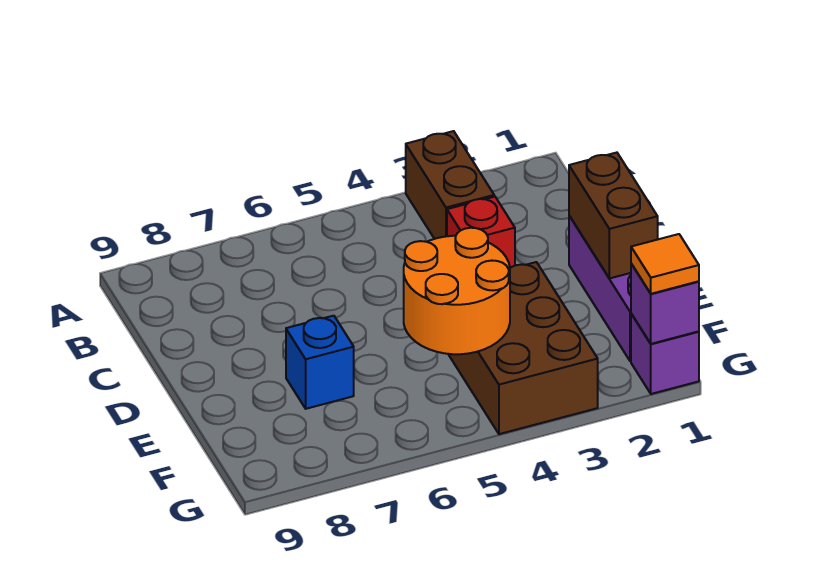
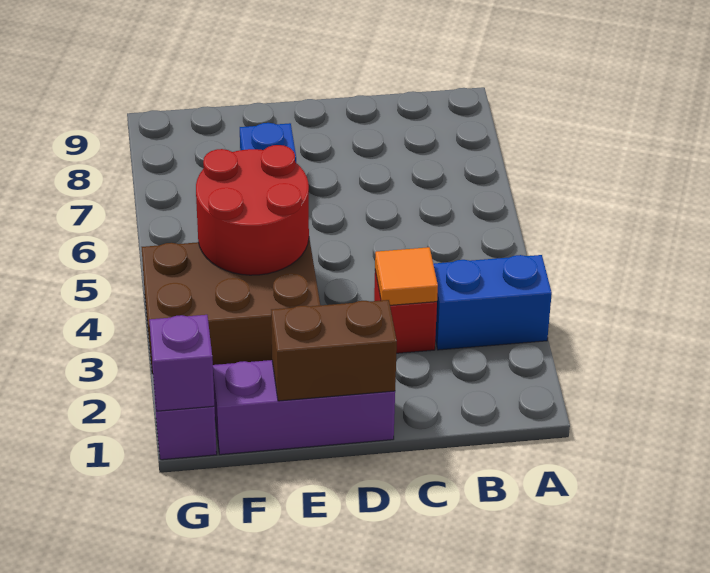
brown 1x2 brick [406,131,494,239] -> blue 1x2 brick [433,255,552,350]
orange 2x2 round brick [404,228,510,354] -> red 2x2 round brick [196,145,309,275]
orange 1x1 tile [631,234,699,294] -> orange 1x1 tile moved to [375,247,438,305]

